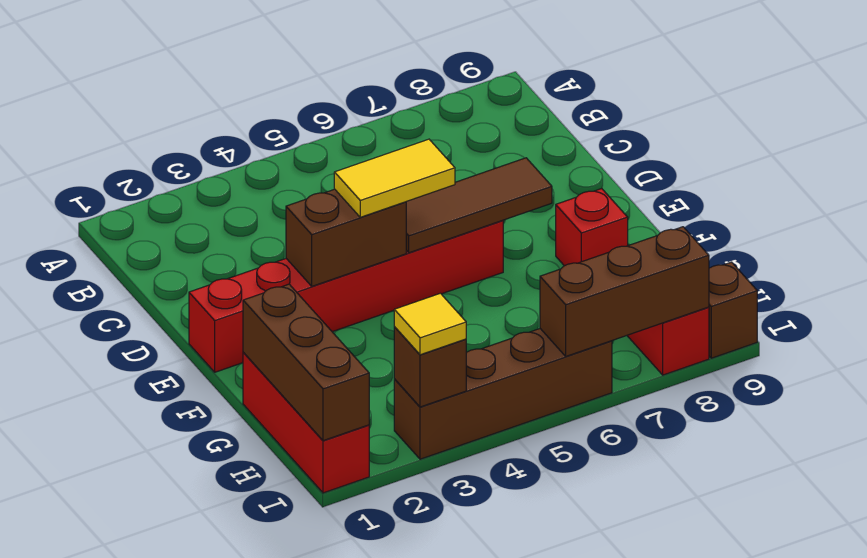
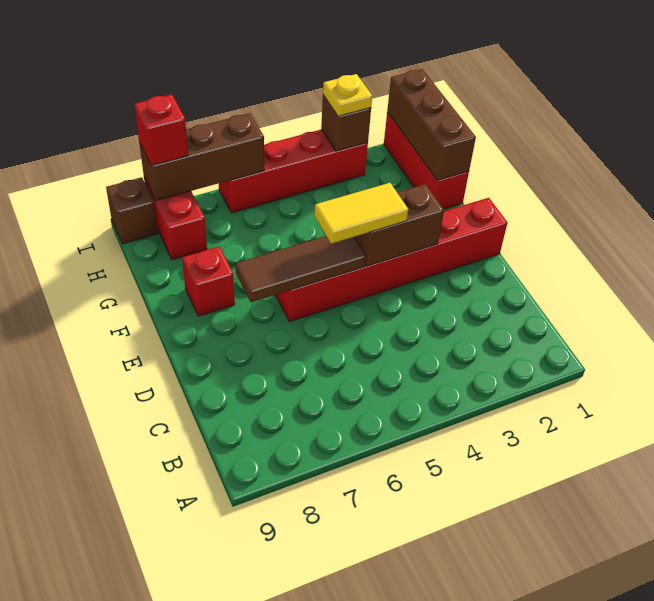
brown 1x4 brick [394,329,612,459] -> red 1x4 brick [219,129,368,213]
yellow 1x1 tile [394,293,466,355] -> yellow 1x1 plate [323,74,372,116]
none -> red 1x1 brick [134,94,188,166]

